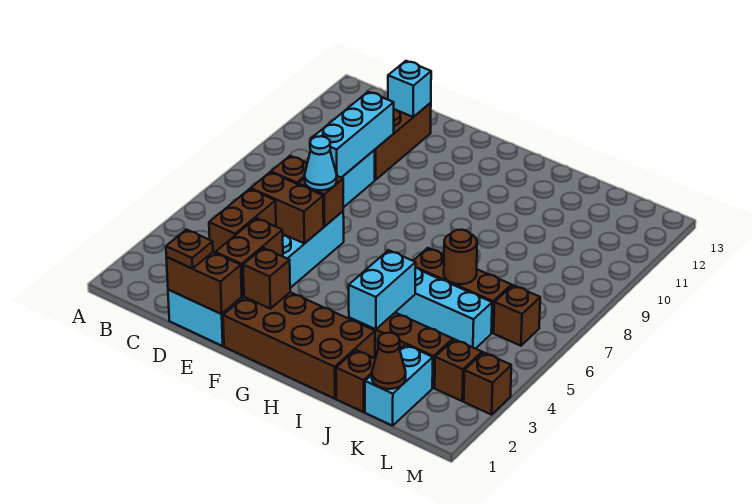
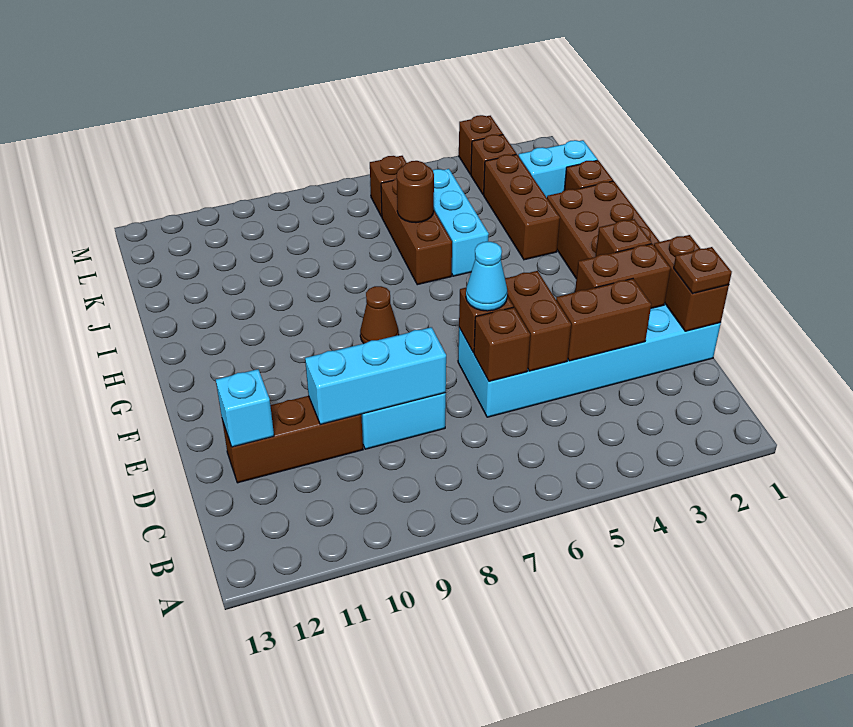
cyan 1x2 brick [349,250,416,329] -> none
brown 1x1 cone [372,333,406,389] -> brown 1x1 cone moved to [360,286,399,343]

